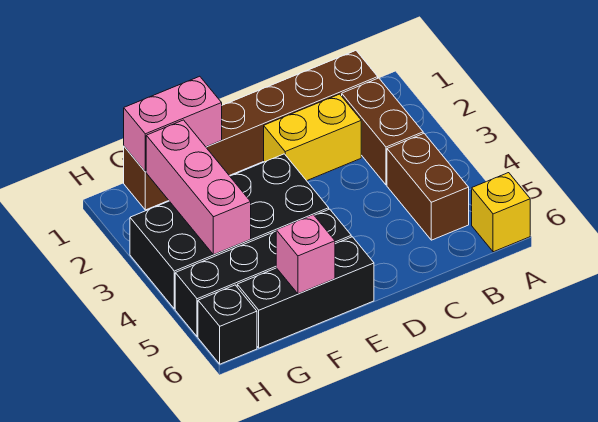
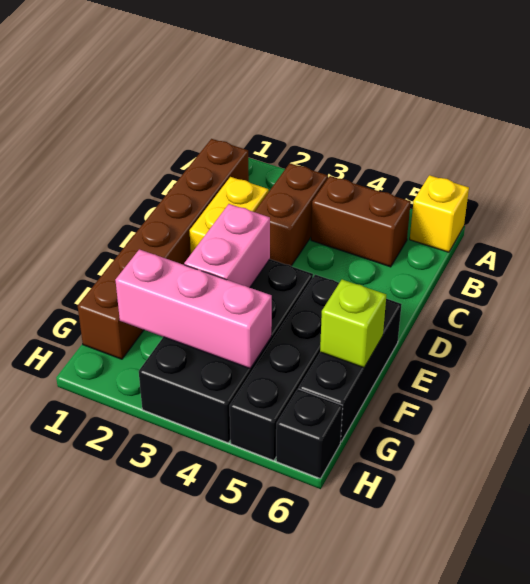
brown 1x2 brick [342,78,423,185] -> brown 1x2 brick turned to [255,163,328,266]
pink 1x2 brick [124,76,222,172] -> pink 1x2 brick moved to [184,204,270,288]
pink 1x1 brick [276,215,335,294] -> lime 1x1 brick [320,279,386,368]

